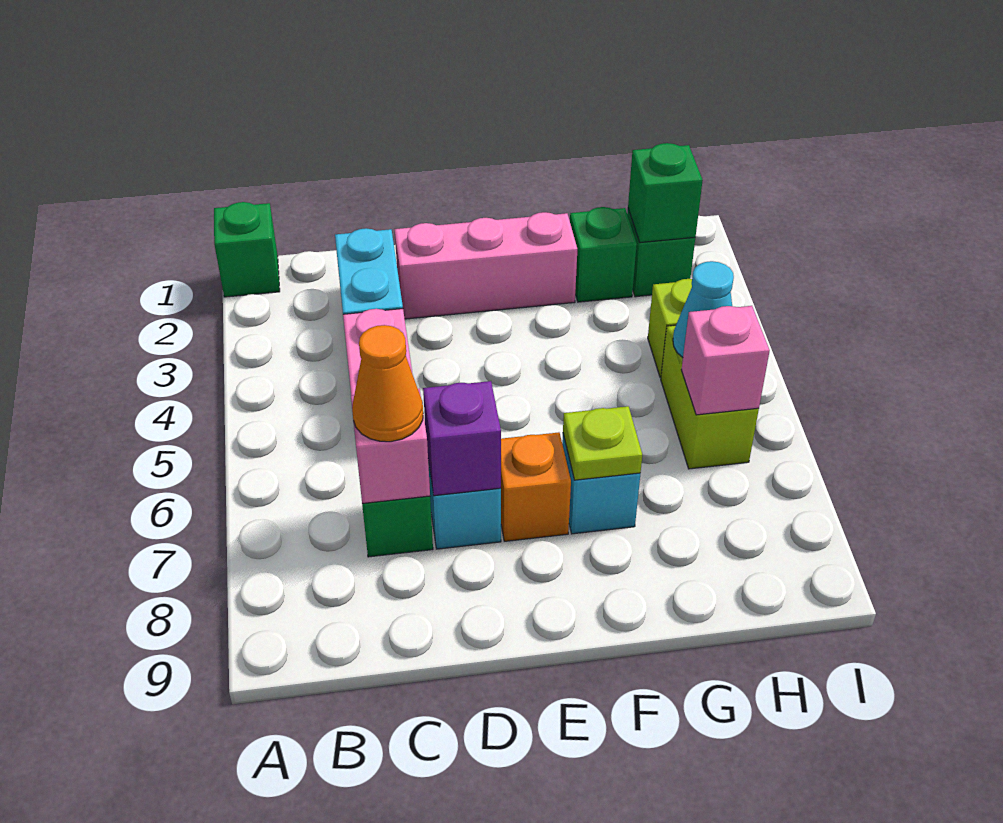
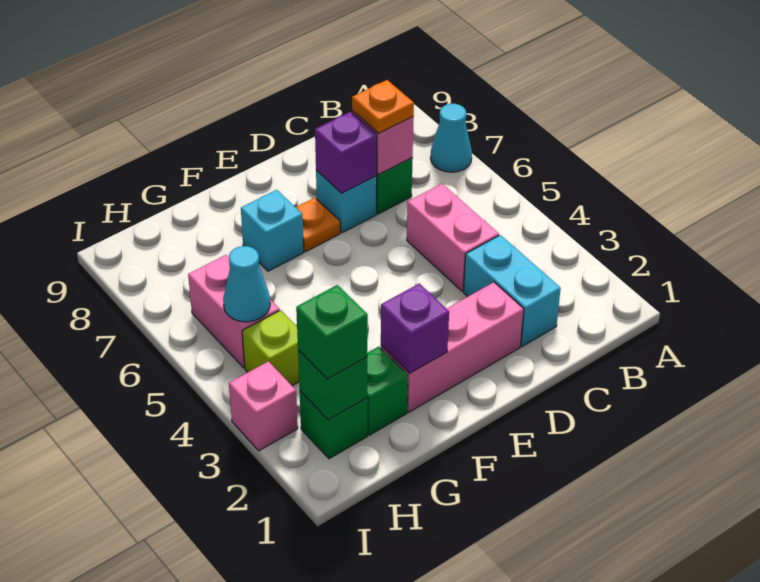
green 1x1 brick [214,202,280,297] -> green 1x1 brick moved to [296,285,368,379]
none -> cyan 1x1 cone [430,104,472,172]
orange 1x1 cone [352,325,423,442] -> orange 1x1 plate [352,80,414,133]
orange 1x1 brick [501,432,571,541] -> orange 1x1 plate [296,198,340,252]
none -> purple 1x1 brick [381,283,449,373]
lime 1x1 plate [563,406,642,480] -> none
lime 1x2 brick [661,325,759,469] -> pink 1x2 brick [188,255,280,368]
pink 1x1 brick [681,306,770,415] -> pink 1x1 brick moved to [229,361,298,451]

